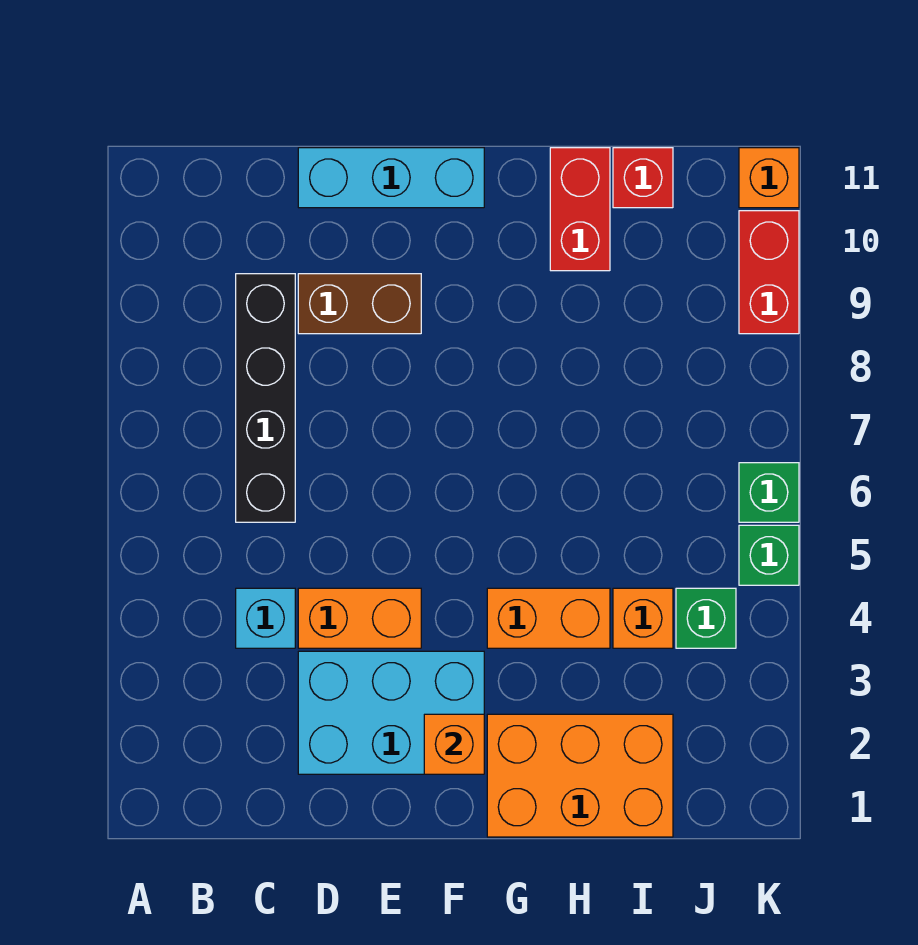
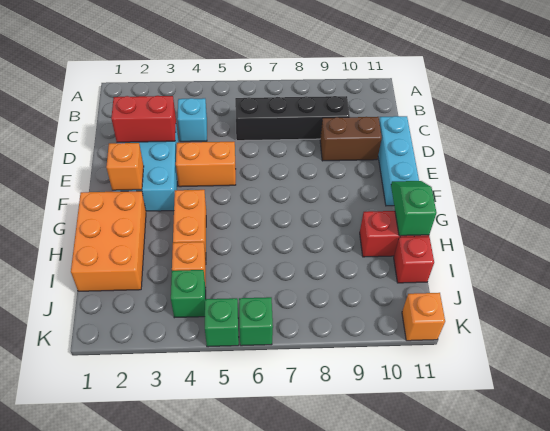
orange 1x2 brick [298,588,421,648] -> orange 1x2 brick turned to [176,142,236,187]
brown 1x2 brick [298,274,421,334] -> brown 1x2 brick turned to [320,117,382,161]
none -> green 1x2 slope [391,181,437,236]
red 1x2 brick [739,211,799,334] -> red 1x2 brick moved to [111,96,176,142]

